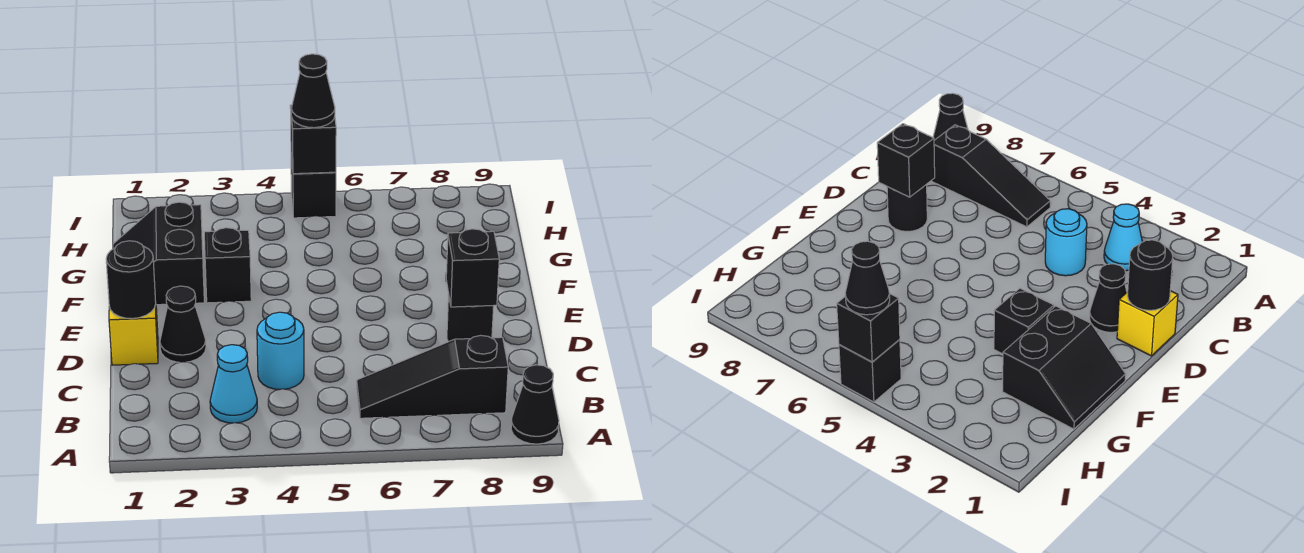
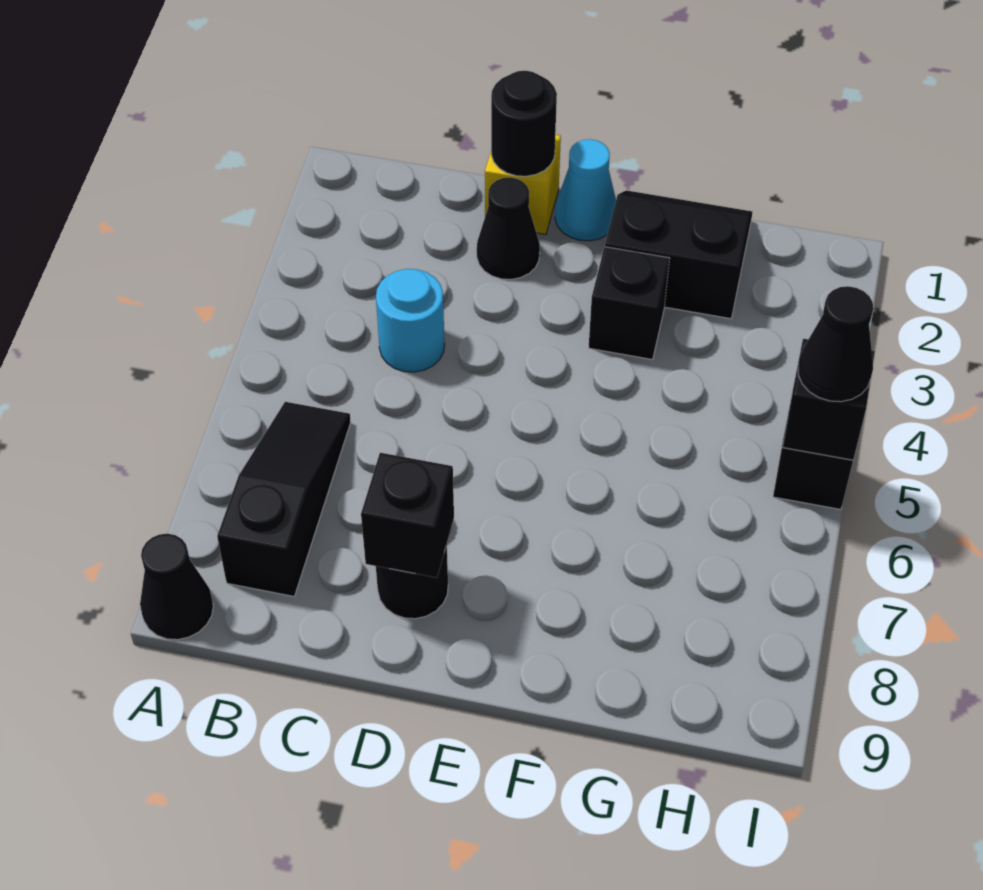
cyan 1x1 cone [210,345,257,423] -> cyan 1x1 cone moved to [555,139,616,241]

